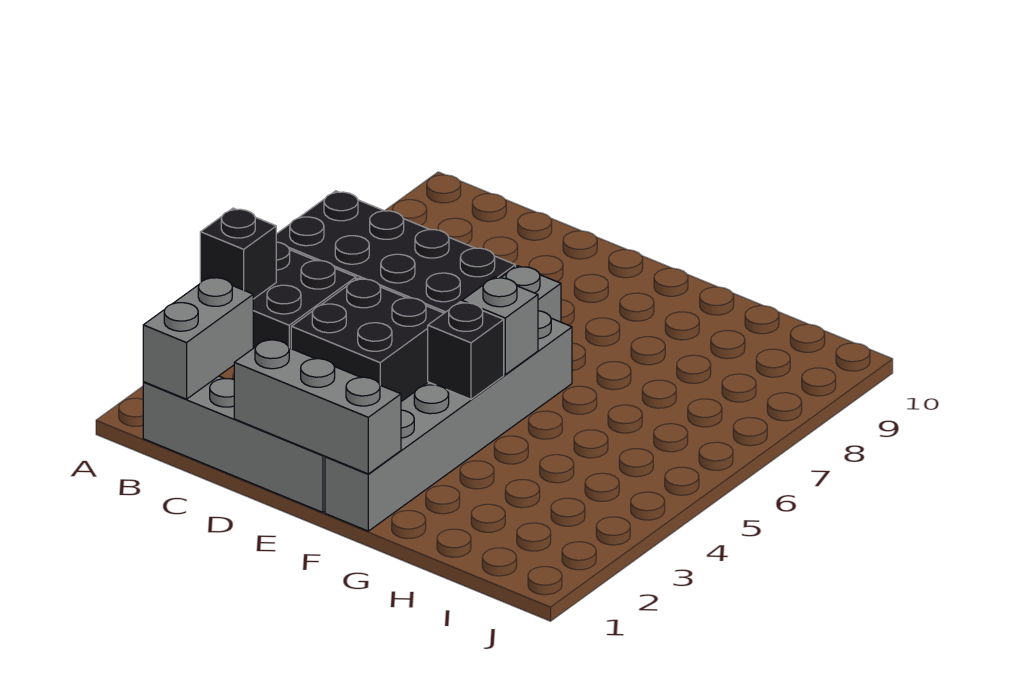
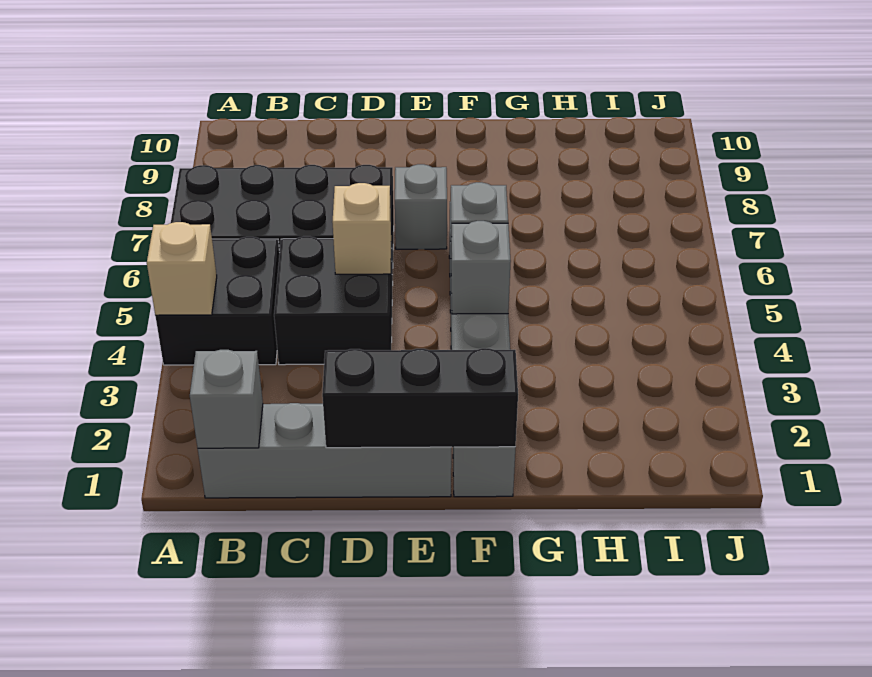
black 1x1 brick [200,208,276,299] -> tan 1x1 brick [147,222,217,315]
grey 1x2 brick [143,277,253,399] -> grey 1x1 brick [190,350,263,448]
grey 1x3 brick [234,339,401,474] -> black 1x3 brick [322,348,518,448]
none -> tan 1x1 brick [332,183,391,274]
black 1x1 brick [428,302,504,399] -> grey 1x1 brick [451,221,511,314]

